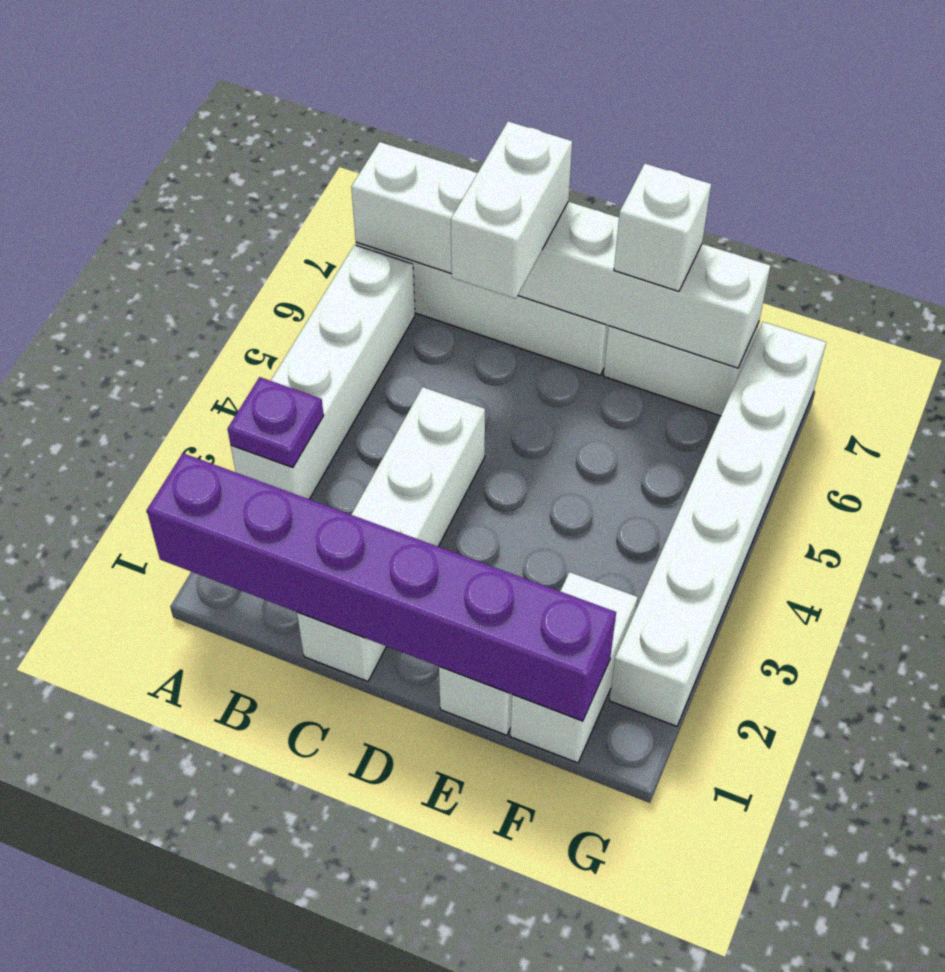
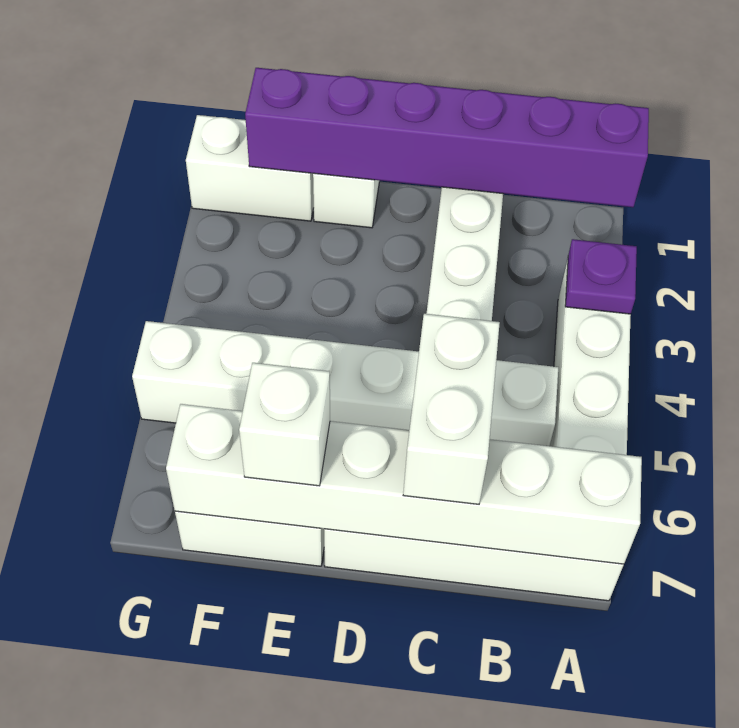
white 1x2 brick [510,572,638,763] -> white 1x2 brick turned to [186,115,314,221]
white 1x6 brick [609,322,826,726] -> white 1x6 brick turned to [132,321,558,446]

